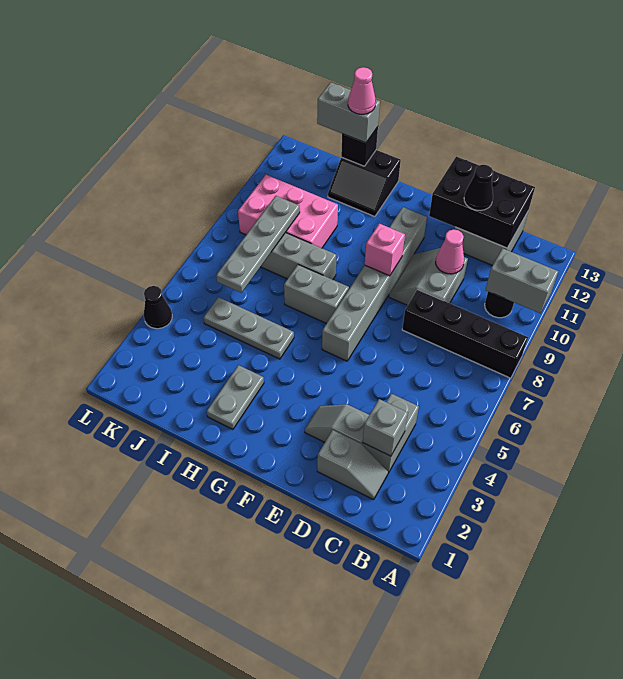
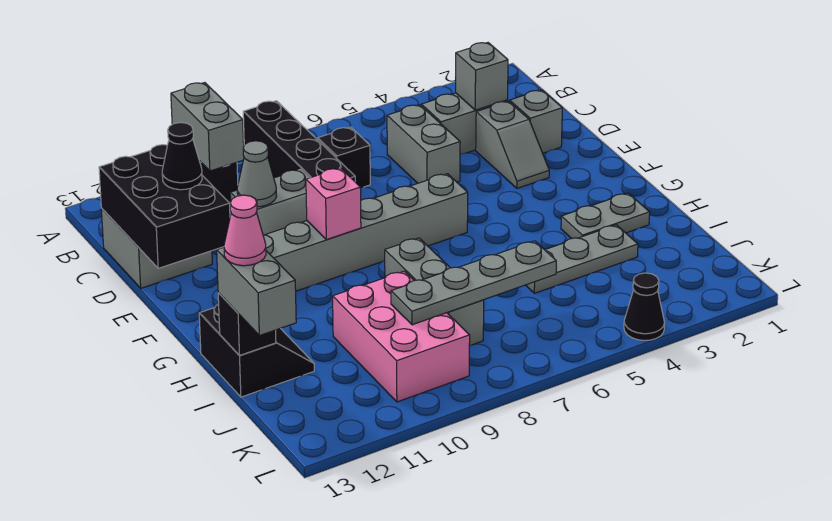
none -> black 1x1 brick [318,127,370,188]
pink 1x1 cone [436,229,464,274] -> grey 1x1 cone [237,141,276,207]
grey 1x2 brick [284,265,349,324] -> grey 1x2 brick moved to [387,105,460,183]
grey 1x3 plate [204,297,294,359] -> grey 1x3 plate turned to [526,225,638,293]

